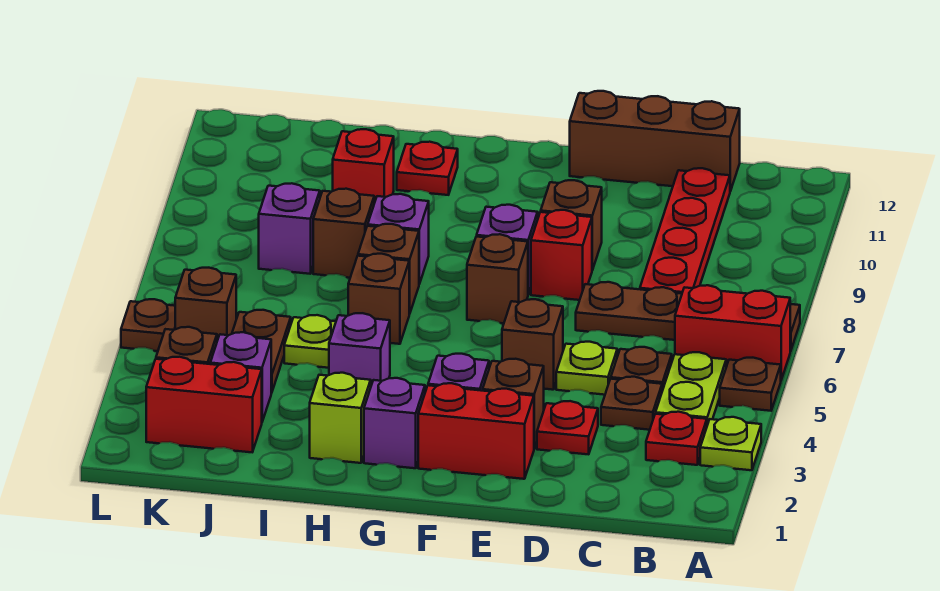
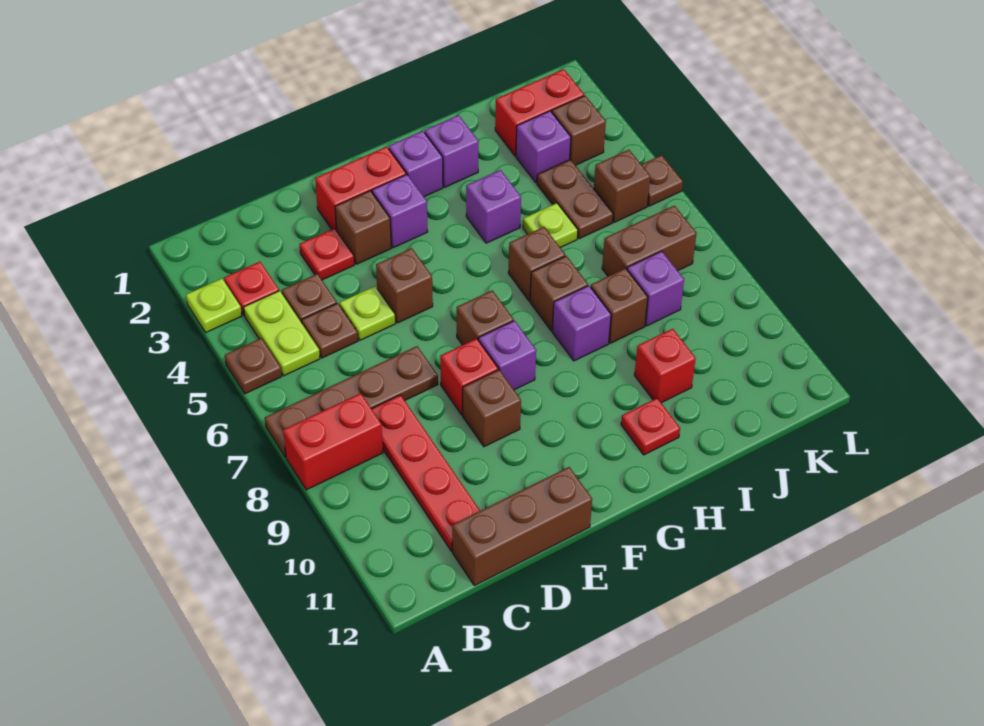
red 1x2 brick [675,285,790,380] -> red 1x2 brick moved to [283,393,383,490]
lime 1x1 brick [310,373,371,463] -> purple 1x1 brick [425,115,479,187]
none -> brown 1x2 brick [602,206,697,276]

